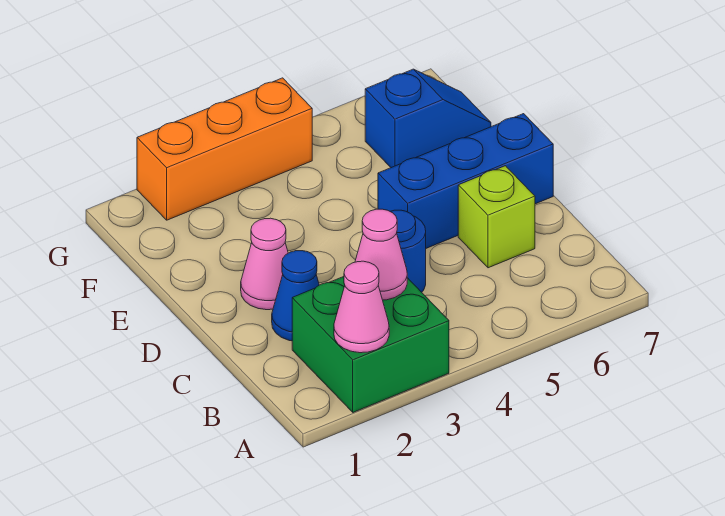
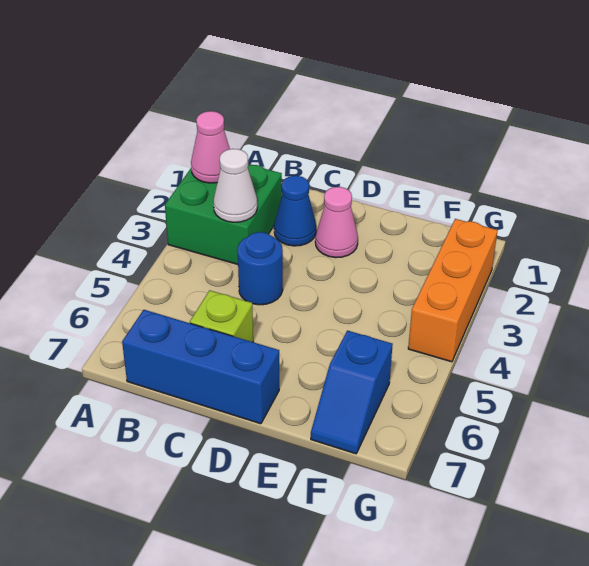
pink 1x1 cone [355,209,407,300] -> white 1x1 cone [213,149,257,222]
blue 1x3 brick [378,114,553,248] -> blue 1x3 brick turned to [122,310,279,424]

